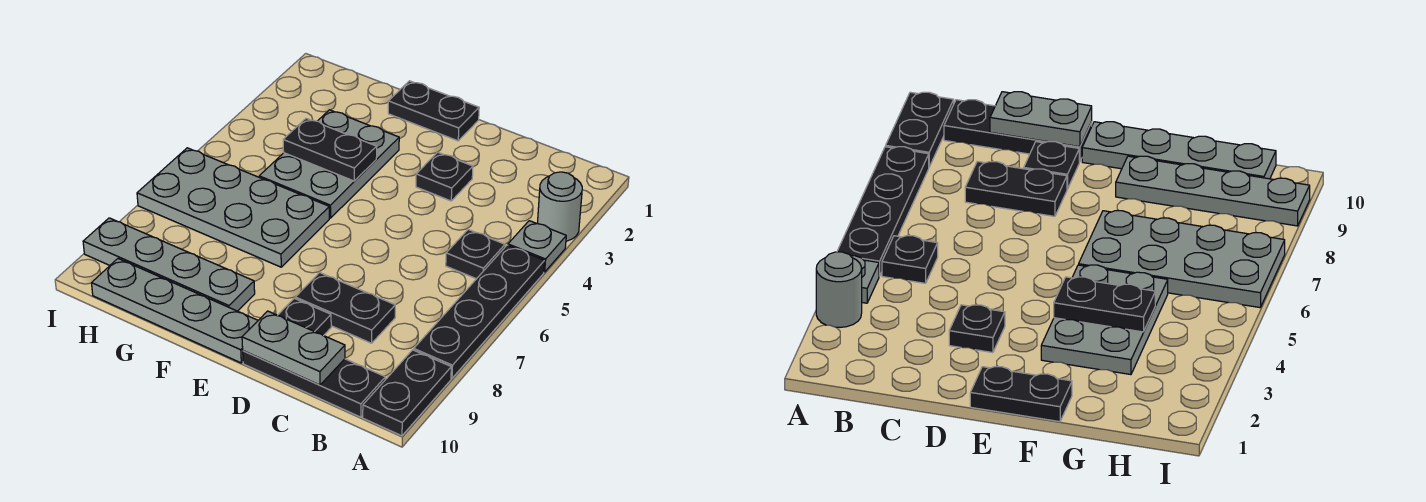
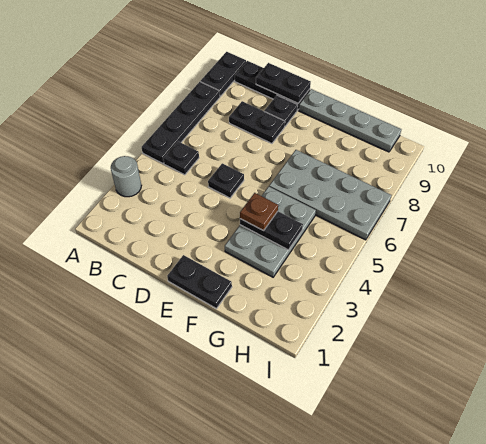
grey 1x1 plate [508,221,566,272] -> none
grey 1x2 plate [242,311,345,385] -> black 1x2 plate [256,63,311,103]
black 1x1 plate [416,152,473,201] -> black 1x1 plate moved to [208,163,244,198]
none -> brown 1x1 plate [240,193,278,231]
grey 1x4 plate [83,218,255,311] -> none

